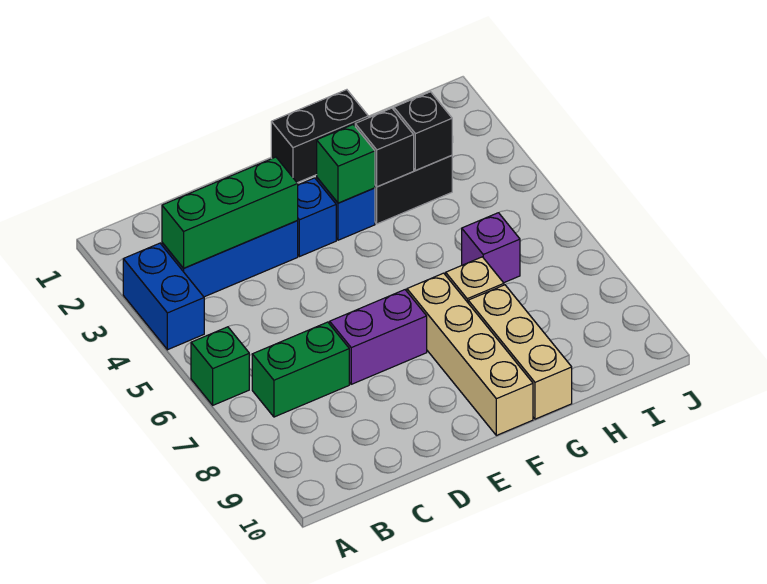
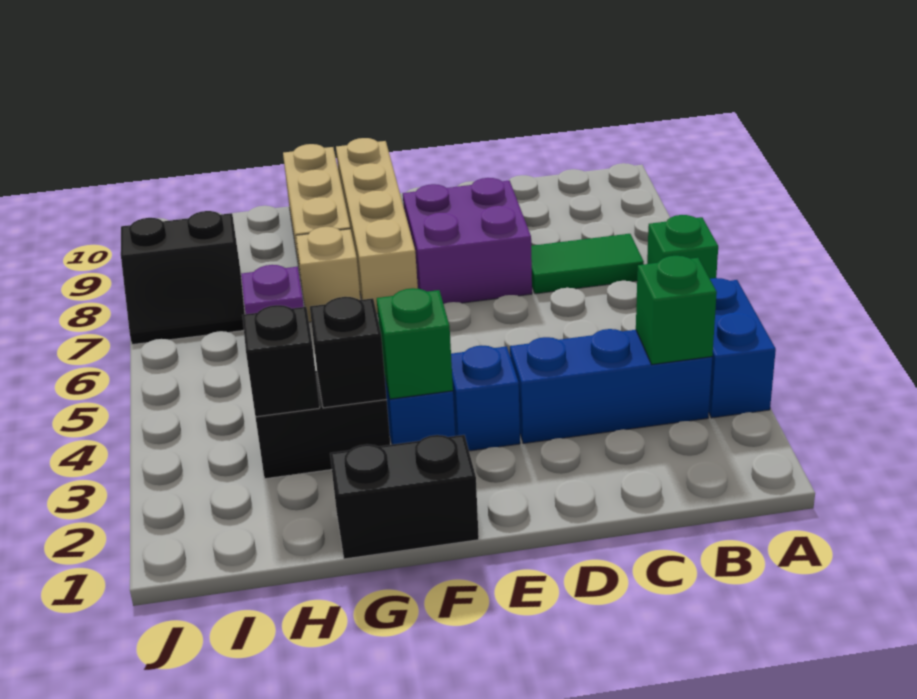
green 1x3 brick [162,157,298,268] -> green 1x1 brick [636,256,717,364]
green 1x2 brick [252,322,349,417] -> green 1x2 tile [531,234,644,294]
purple 1x2 brick [330,290,427,384] -> purple 2x2 brick [403,178,532,304]
none -> black 2x2 slope [121,211,245,345]

